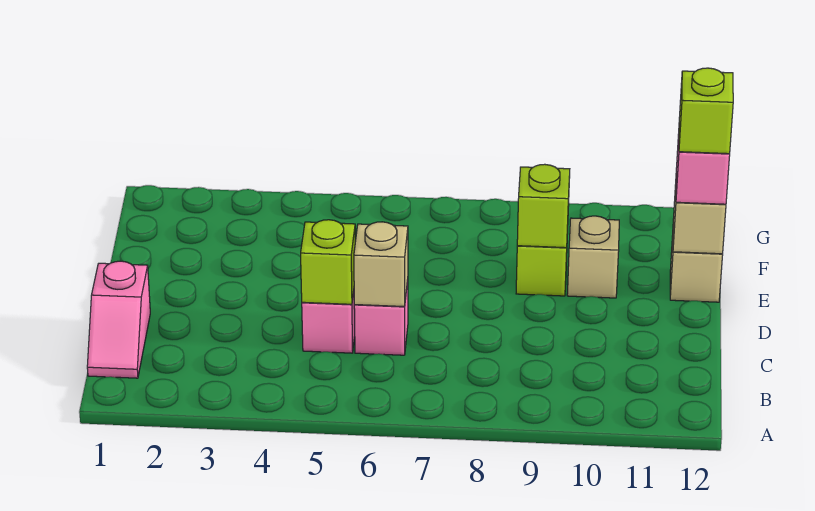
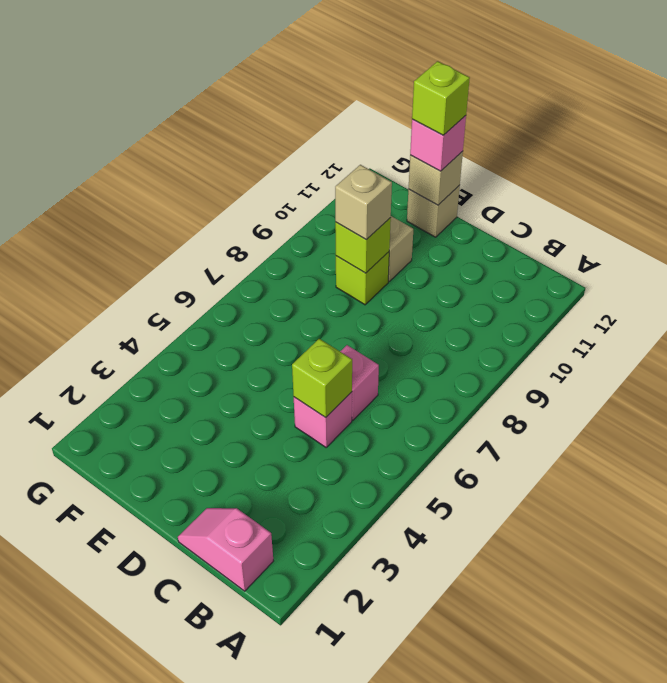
pink 1x2 slope [87,261,150,378] -> pink 1x2 slope turned to [178,508,273,591]
tan 1x1 brick [354,222,408,307] -> tan 1x1 brick moved to [335,165,392,240]

